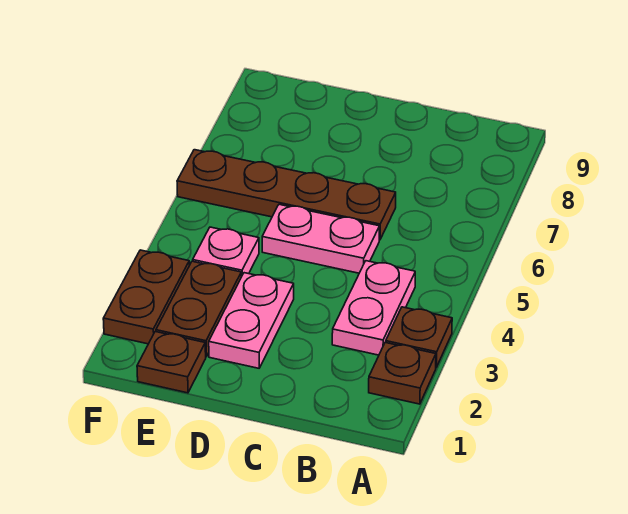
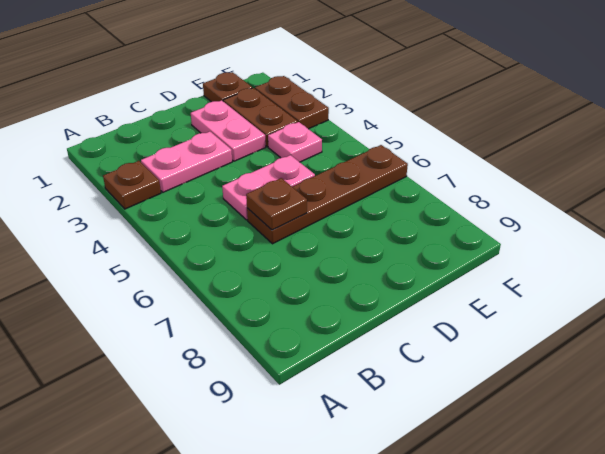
brown 1x1 plate [369,342,436,404] -> brown 1x1 plate moved to [246,178,307,230]
pink 1x2 plate [332,261,415,355] -> pink 1x2 plate turned to [141,132,232,192]

